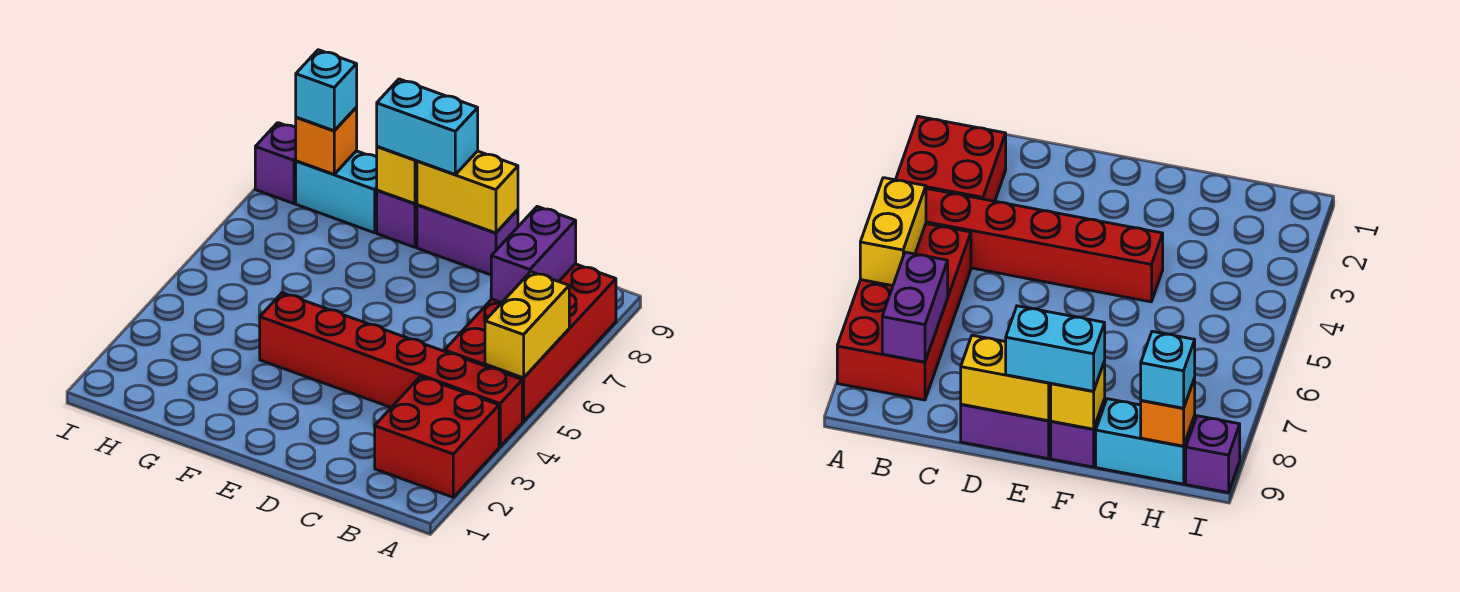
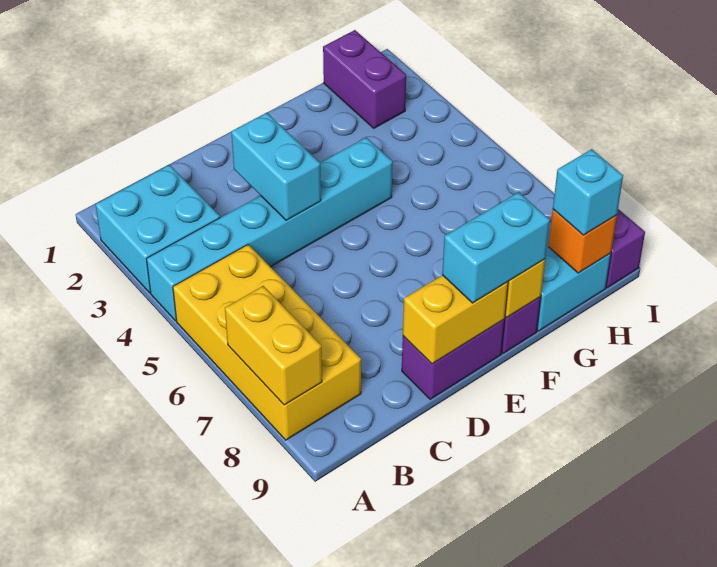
red 2x2 brick [375,376,499,497] -> cyan 2x2 brick [96,165,220,293]
red 1x6 brick [260,293,522,447] -> cyan 1x6 brick [147,137,393,321]
red 2x4 brick [445,264,616,422] -> yellow 2x4 brick [173,245,361,440]
yellow 1x2 brick [485,272,569,378] -> yellow 1x2 brick moved to [225,286,322,405]
purple 1x2 brick [491,207,576,303] -> purple 1x2 brick moved to [323,30,406,128]
none -> cyan 1x2 brick [231,113,321,220]

